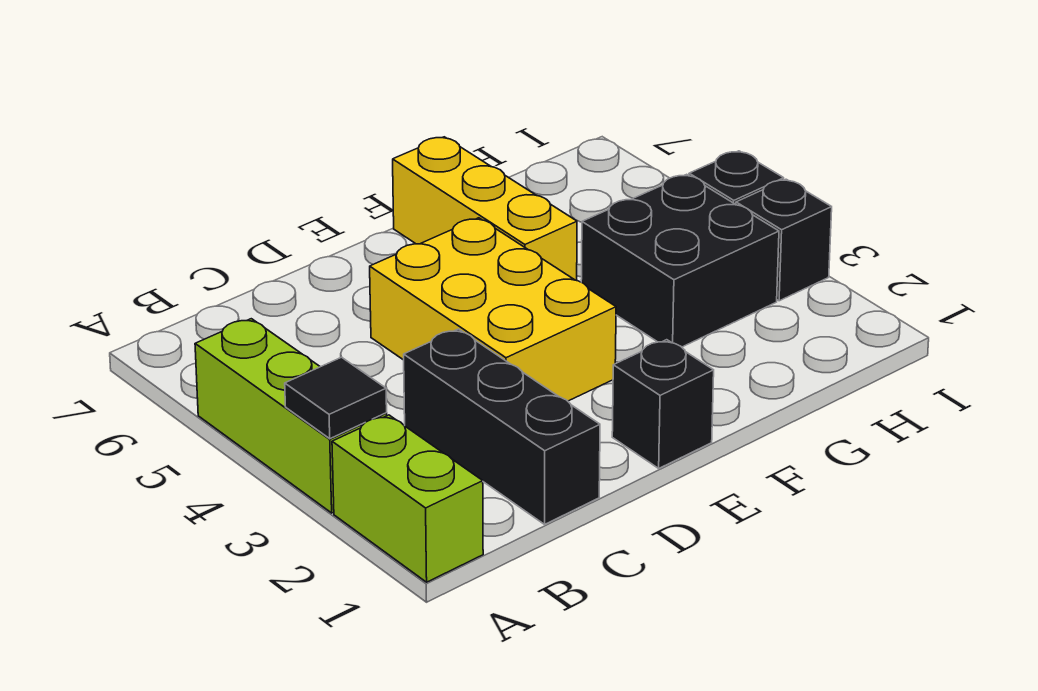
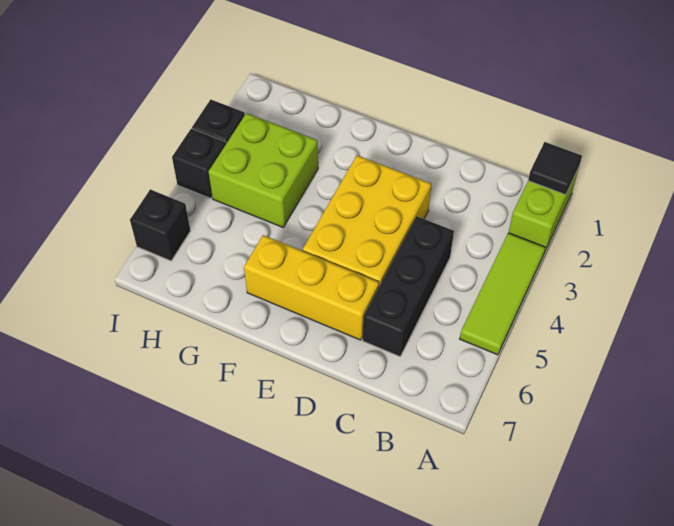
lime 1x3 brick [195,319,387,513] -> lime 1x3 tile [460,233,545,355]
black 1x1 tile [285,357,387,439] -> black 1x1 tile moved to [528,142,582,195]
black 1x3 brick [404,329,600,524] -> black 1x3 brick moved to [363,216,454,357]
black 1x1 brick [612,340,714,468] -> black 1x1 brick moved to [130,189,190,261]
yellow 1x3 brick [393,137,577,280] -> yellow 1x3 brick turned to [244,235,379,340]
black 2x2 brick [581,174,779,347] -> lime 2x2 brick [209,113,318,227]

